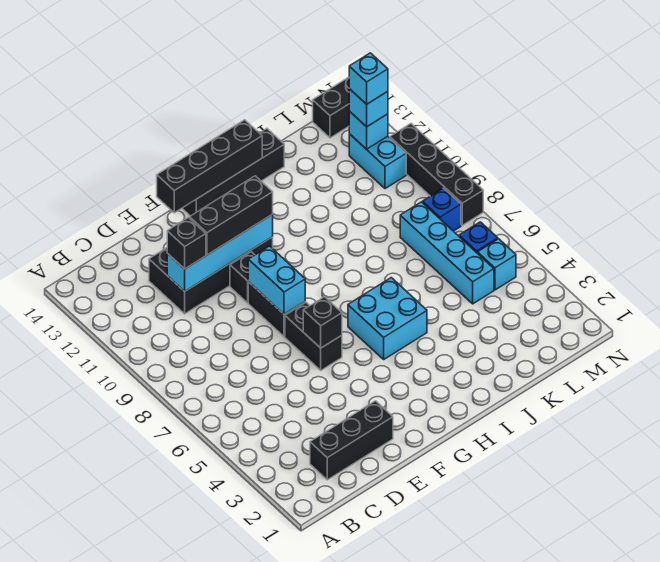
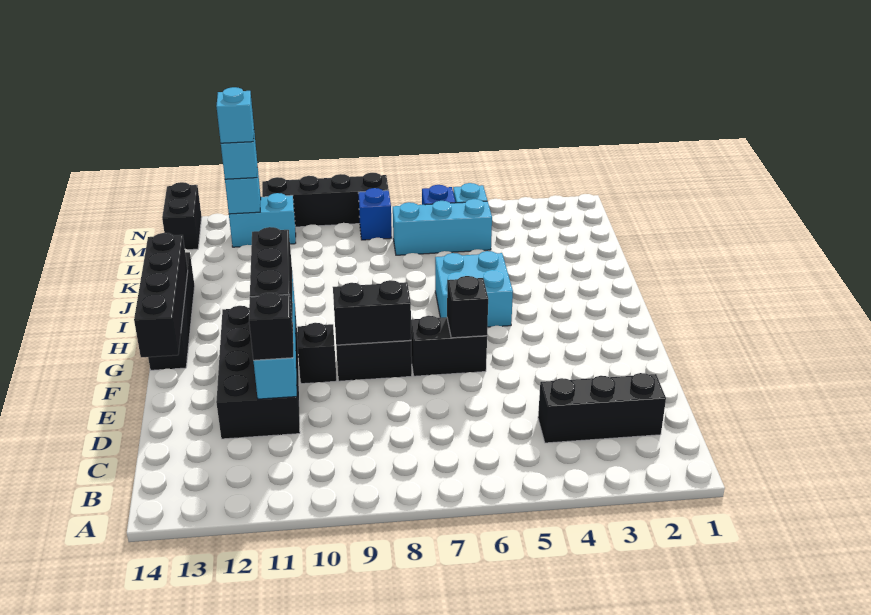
black 1x3 brick [310,401,393,480] -> black 1x3 brick turned to [538,373,666,443]
cyan 1x2 brick [248,246,305,314] -> black 1x2 brick [333,280,411,345]
cyan 1x4 brick [400,202,494,304] -> cyan 1x3 brick [393,199,492,255]

